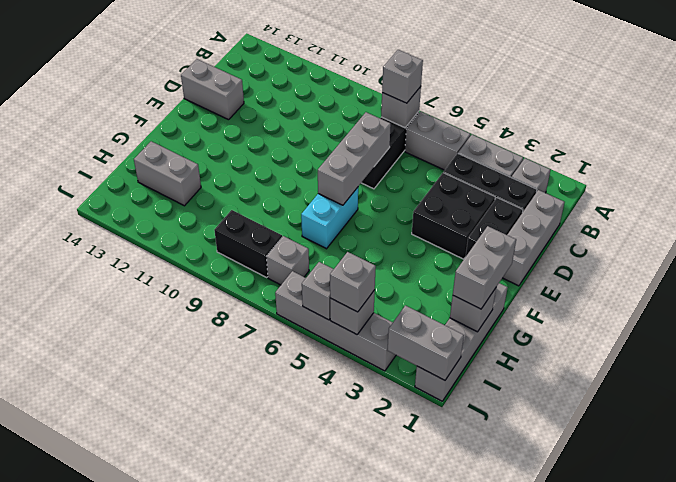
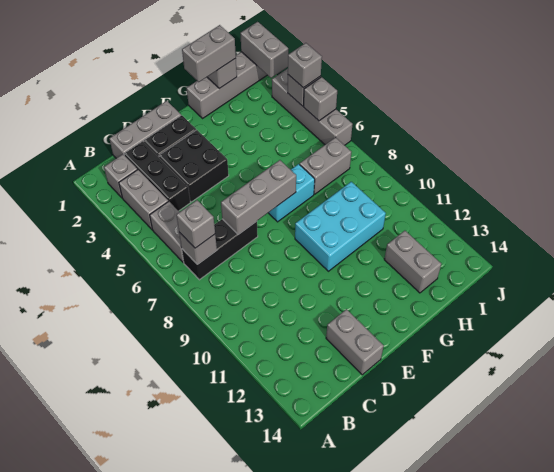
none -> cyan 2x3 brick [295,182,386,271]
grey 1x1 brick [267,236,309,285] -> grey 1x2 brick [300,137,351,194]
black 1x2 brick [214,210,282,278] -> none

